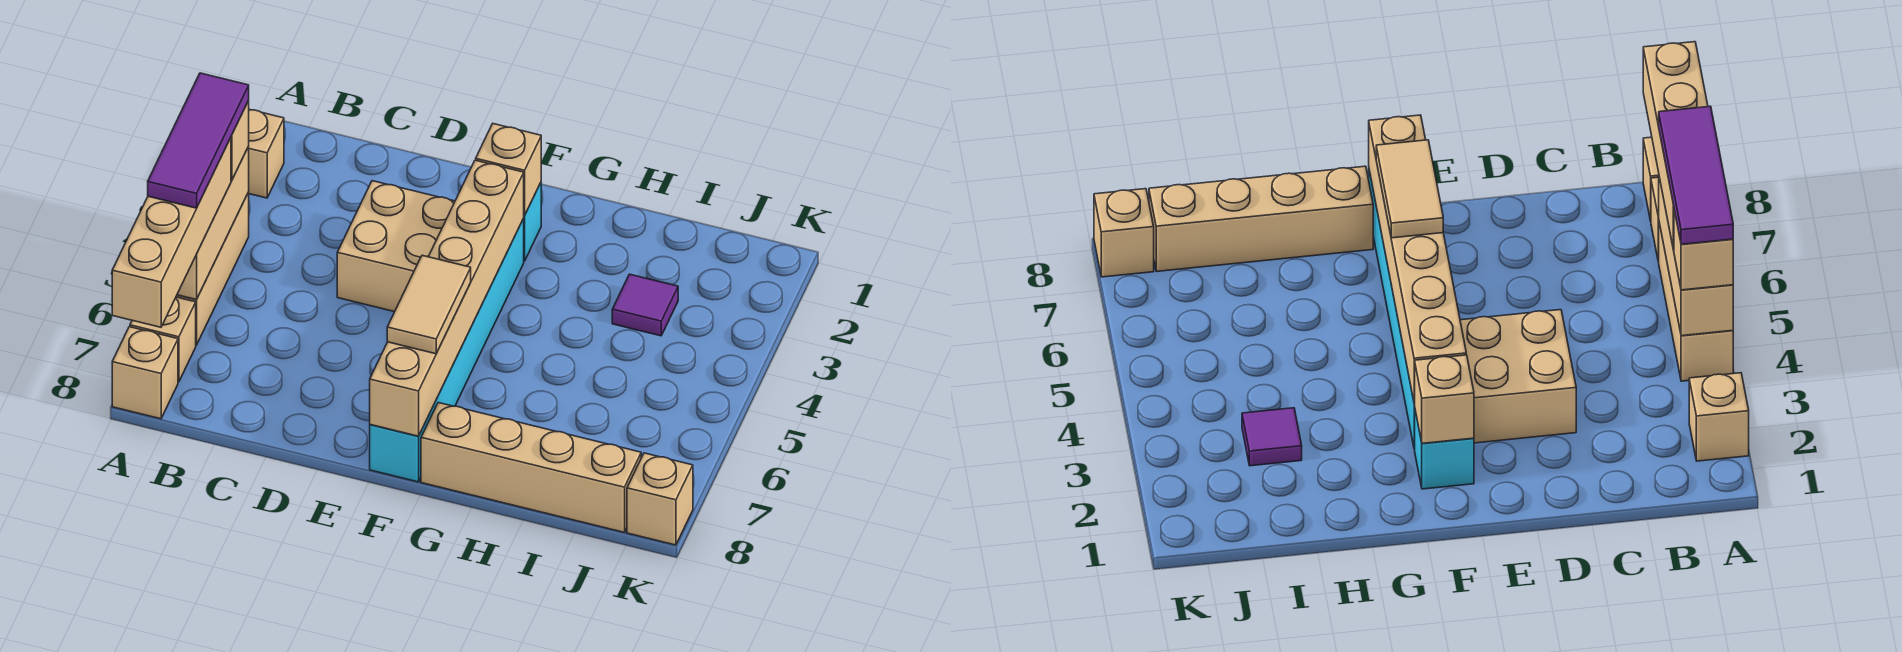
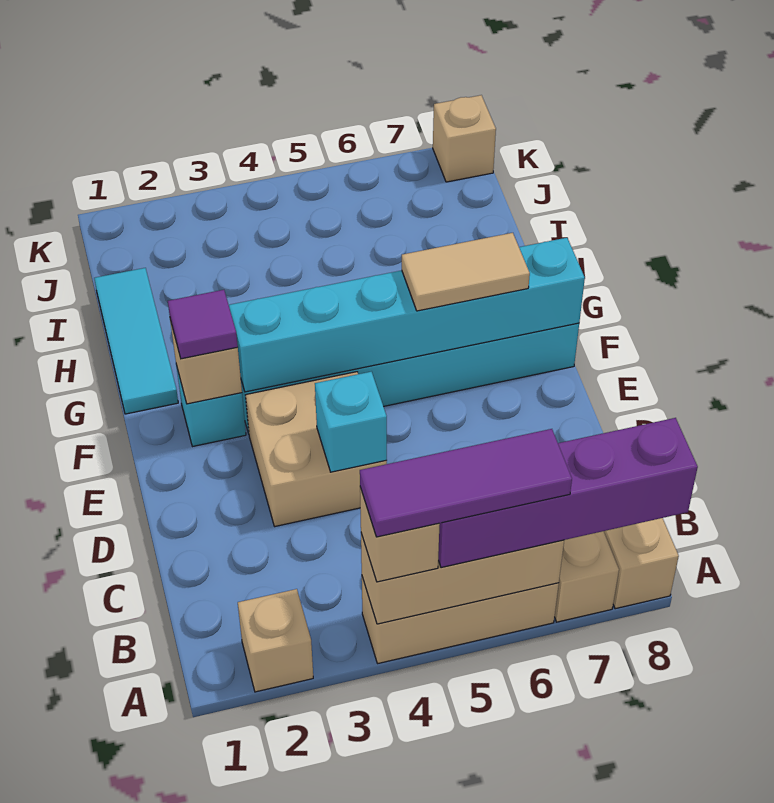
tan 1x4 brick [112,138,231,327] -> purple 1x4 brick [438,418,698,568]
none -> cyan 1x1 brick [315,372,387,472]
tan 1x6 brick [370,160,524,436] -> cyan 1x6 brick [229,238,585,392]
none -> cyan 1x3 tile [94,268,178,414]
tan 1x4 brick [421,403,641,532] -> none
purple 1x1 tile [612,274,678,336] -> purple 1x1 tile moved to [168,290,238,359]

